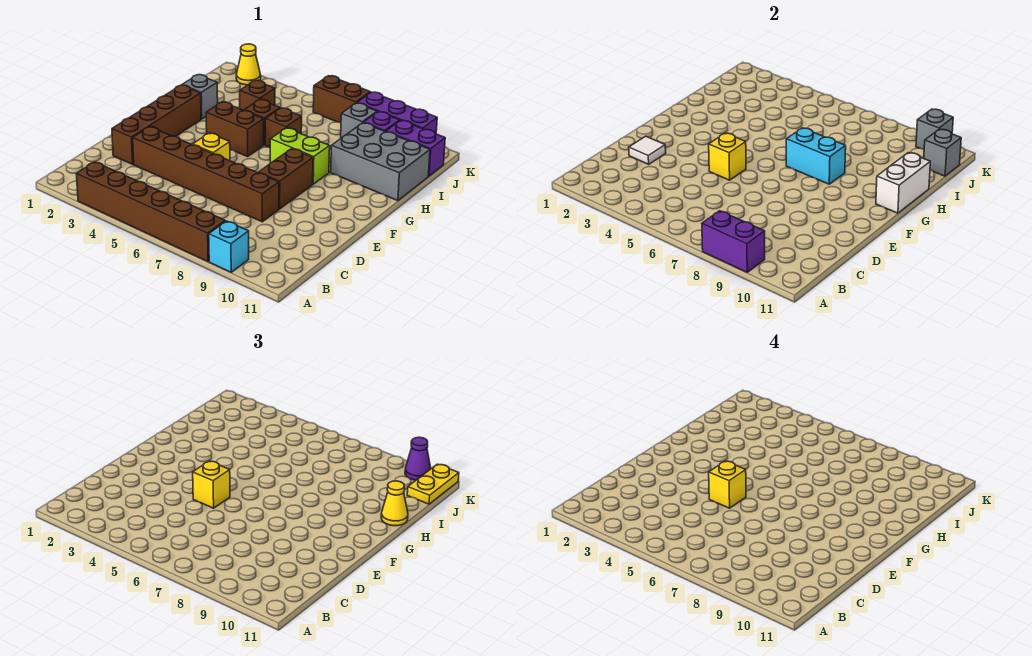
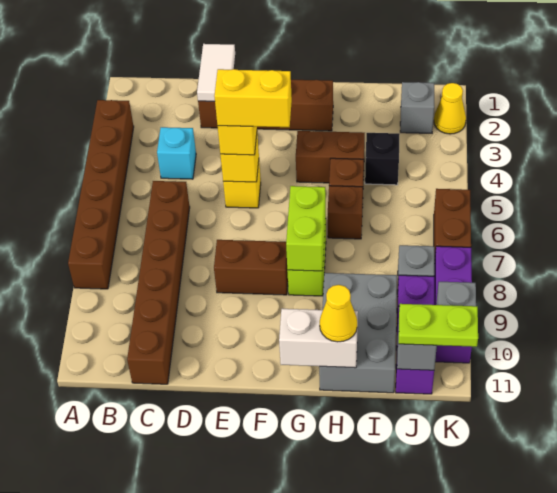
purple 1x2 brick [702,211,765,272] -> none
cyan 1x1 brick [209,221,249,272] -> cyan 1x1 brick moved to [157,127,196,179]
white 1x1 tile [629,136,666,164] -> white 1x2 tile [197,44,235,101]
brown 1x6 brick [133,127,279,222] -> brown 1x6 brick moved to [127,181,190,384]
yellow 1x1 brick [709,461,746,508] -> yellow 1x2 brick [214,69,292,127]
brown 1x2 brick [206,102,264,156] -> brown 1x2 brick turned to [296,131,365,183]
cyan 1x2 brick [786,128,846,184] -> lime 1x2 brick [286,186,326,271]
grey 1x1 brick [182,75,218,119] -> grey 1x1 brick moved to [400,82,434,133]
brown 1x1 brick [240,80,275,110] -> black 1x1 brick [365,133,400,185]
yellow 1x2 plate [407,464,459,504] -> lime 1x2 plate [399,304,478,347]
purple 1x1 cone [405,437,431,480] -> none

